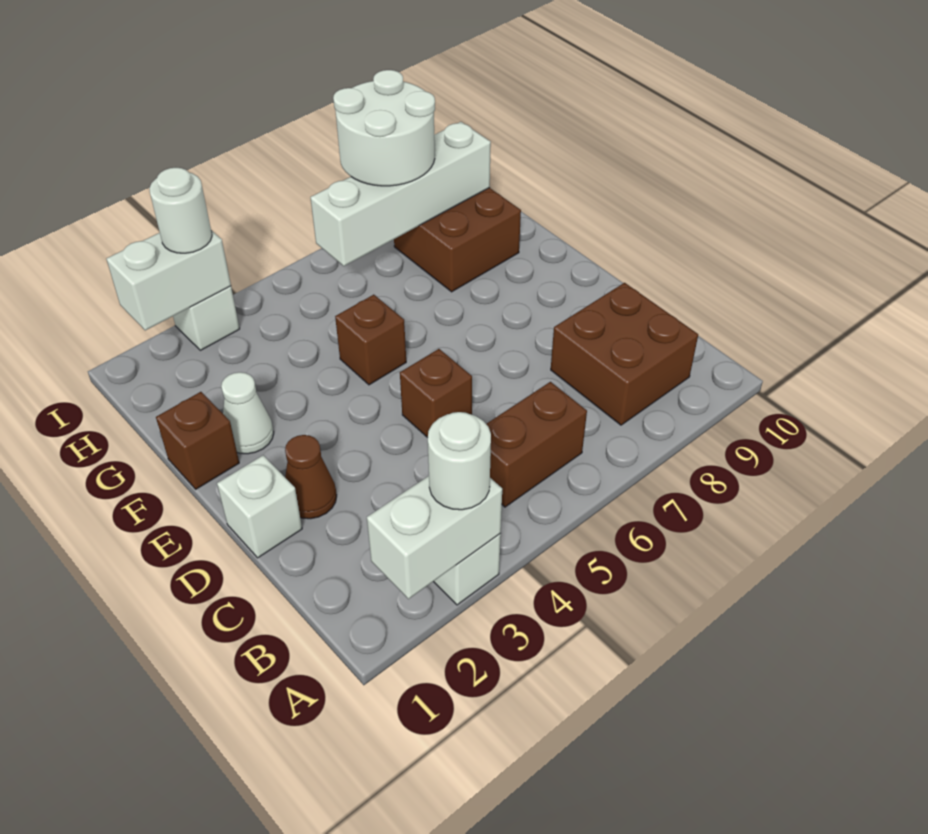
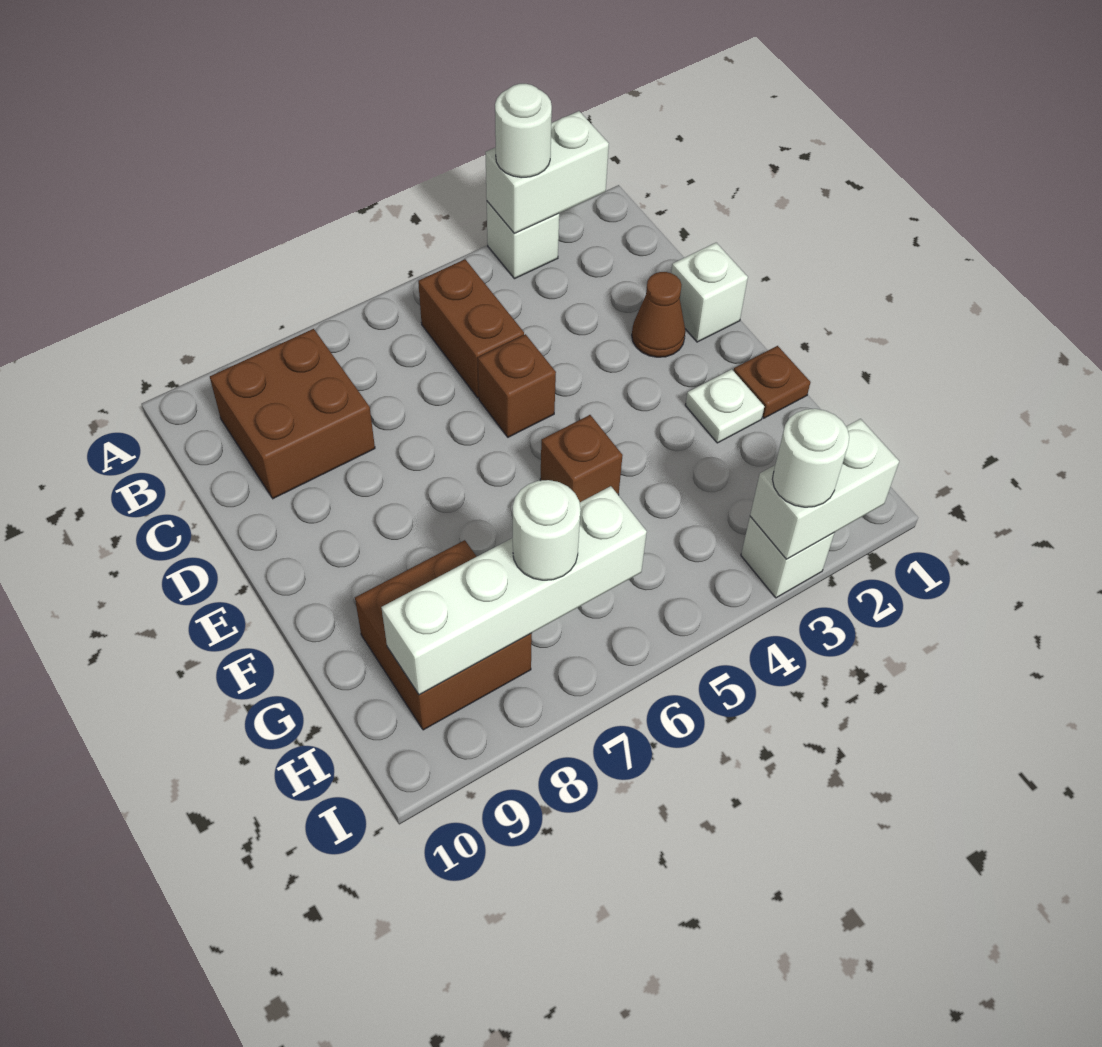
brown 1x2 brick [486,382,587,507] -> brown 1x2 brick turned to [418,259,524,398]
brown 1x1 brick [156,392,239,489] -> brown 1x1 plate [734,346,811,418]
white 1x1 cone [221,372,274,454] -> white 1x1 plate [685,369,764,443]
white 2x2 round brick [333,70,435,186] -> white 1x1 round brick [513,480,581,580]

